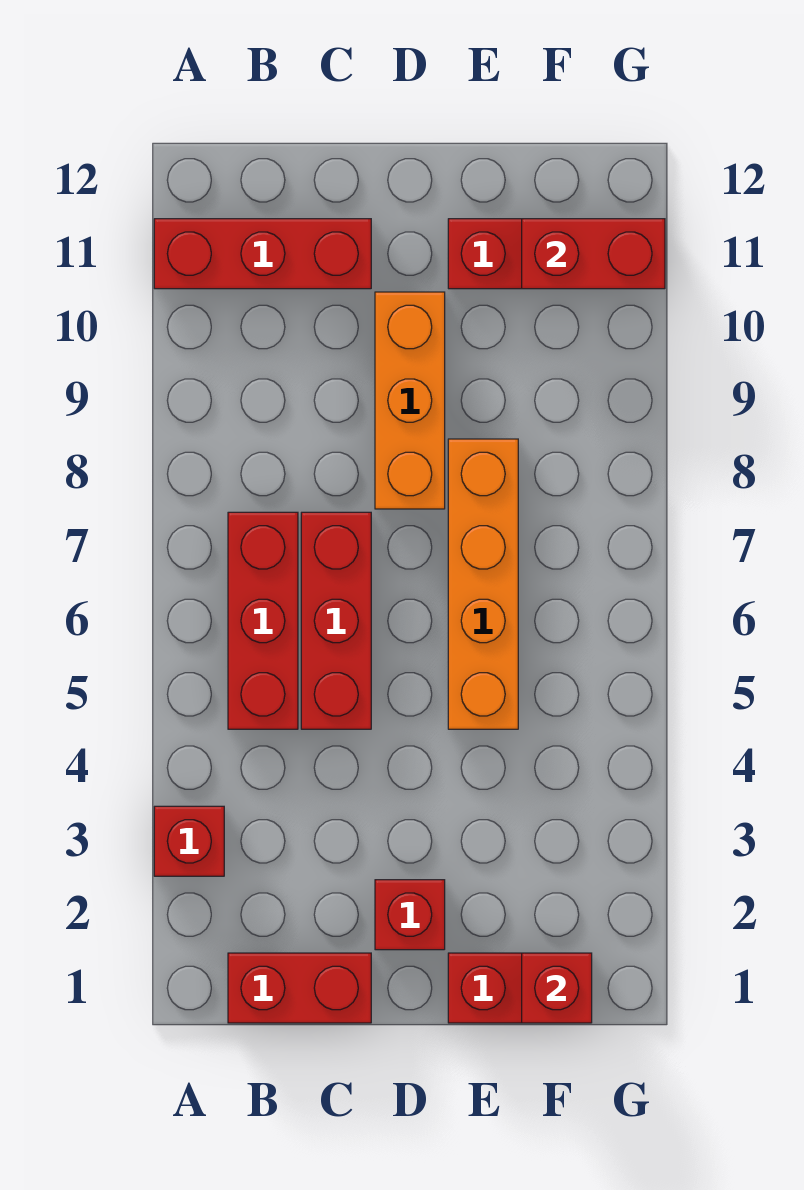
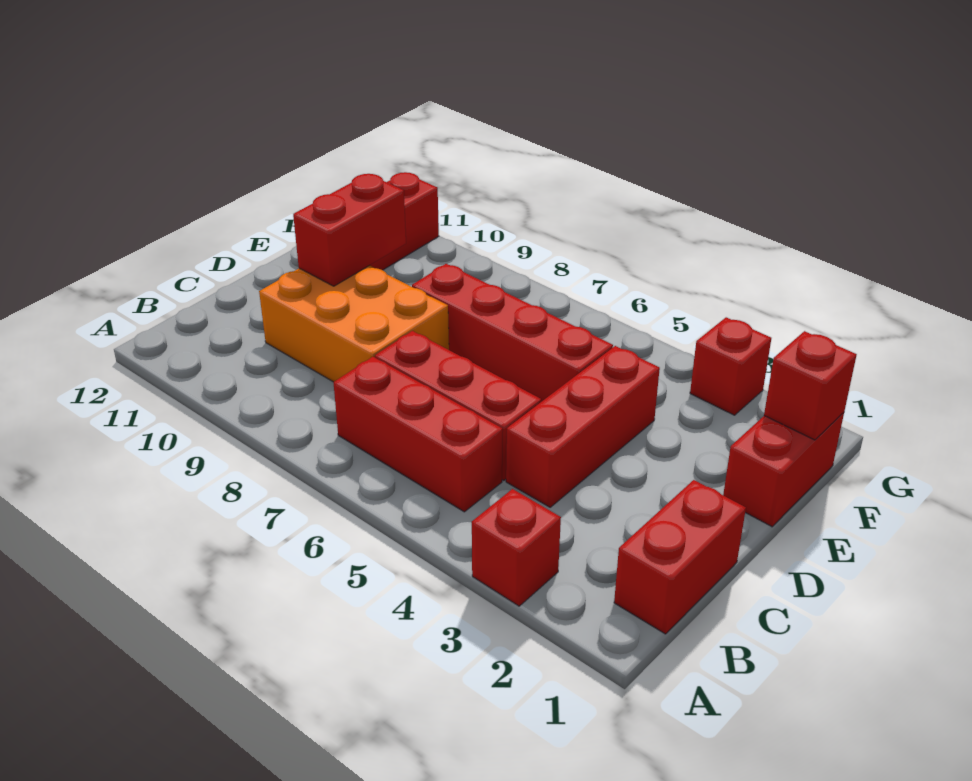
red 1x3 brick [154,219,371,289] -> red 1x3 brick moved to [506,346,660,507]
red 1x1 brick [375,880,445,950] -> red 1x1 brick moved to [690,317,771,415]
orange 1x3 brick [375,292,445,509] -> orange 2x3 brick [259,265,449,382]
orange 1x4 brick [448,439,518,729] -> red 1x4 brick [412,264,613,402]
red 1x2 brick [522,219,665,289] -> red 1x2 brick moved to [293,174,406,286]

